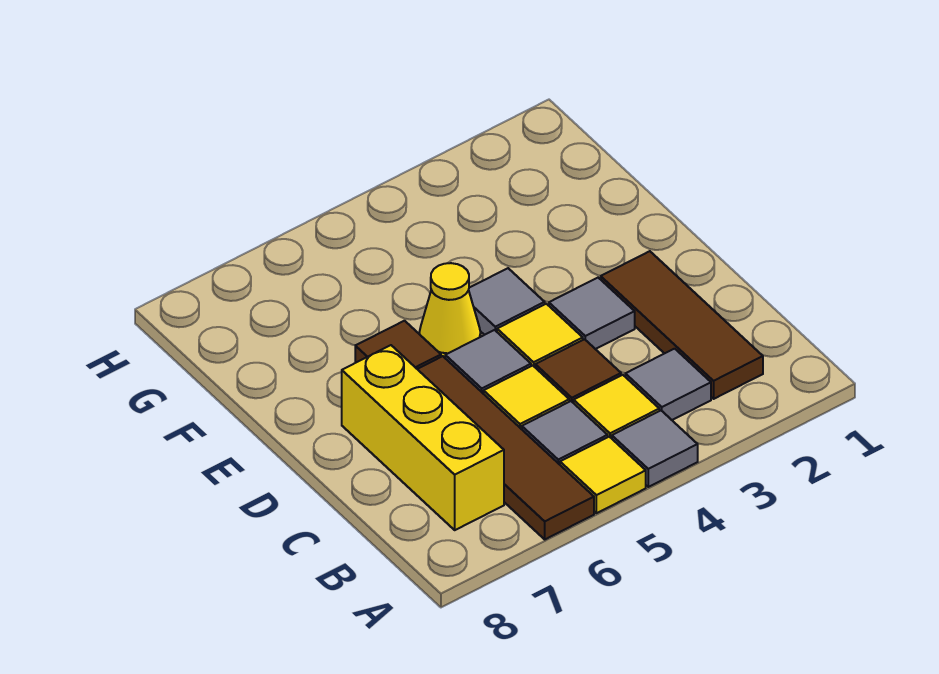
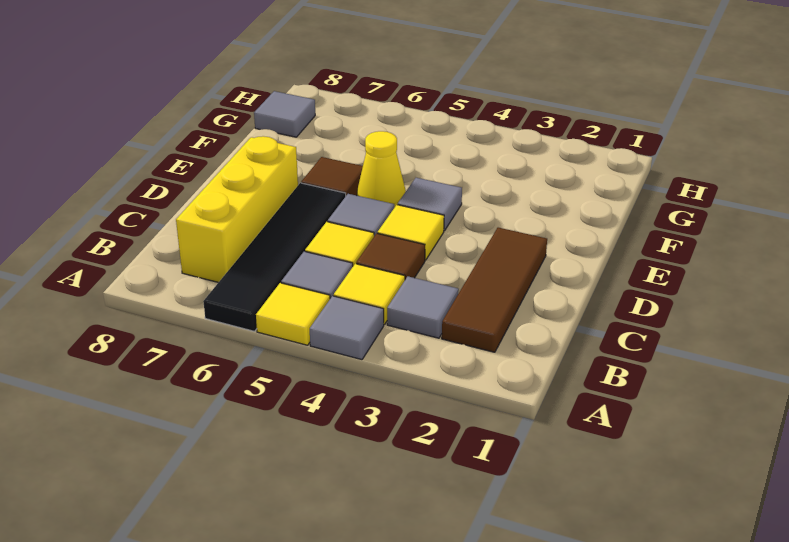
brown 1x4 tile [418,356,594,539] -> black 1x4 tile [203,183,346,331]
grey 1x1 tile [549,278,635,349] -> grey 1x1 tile moved to [254,91,315,137]

